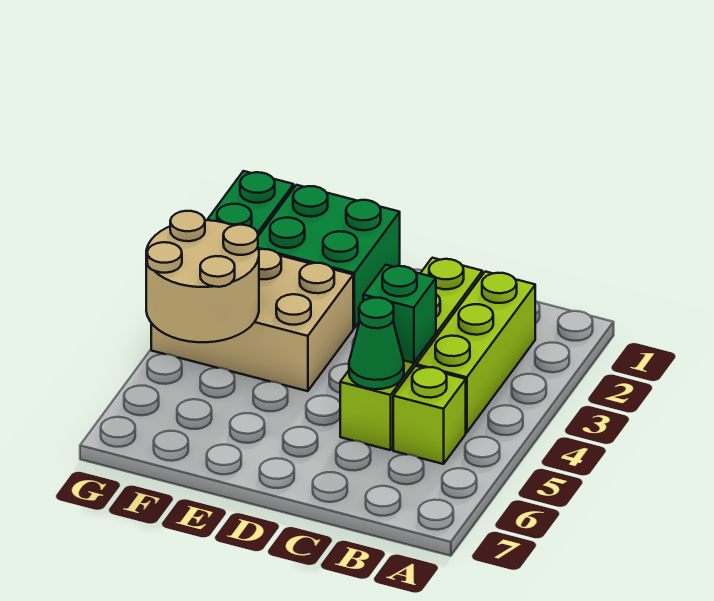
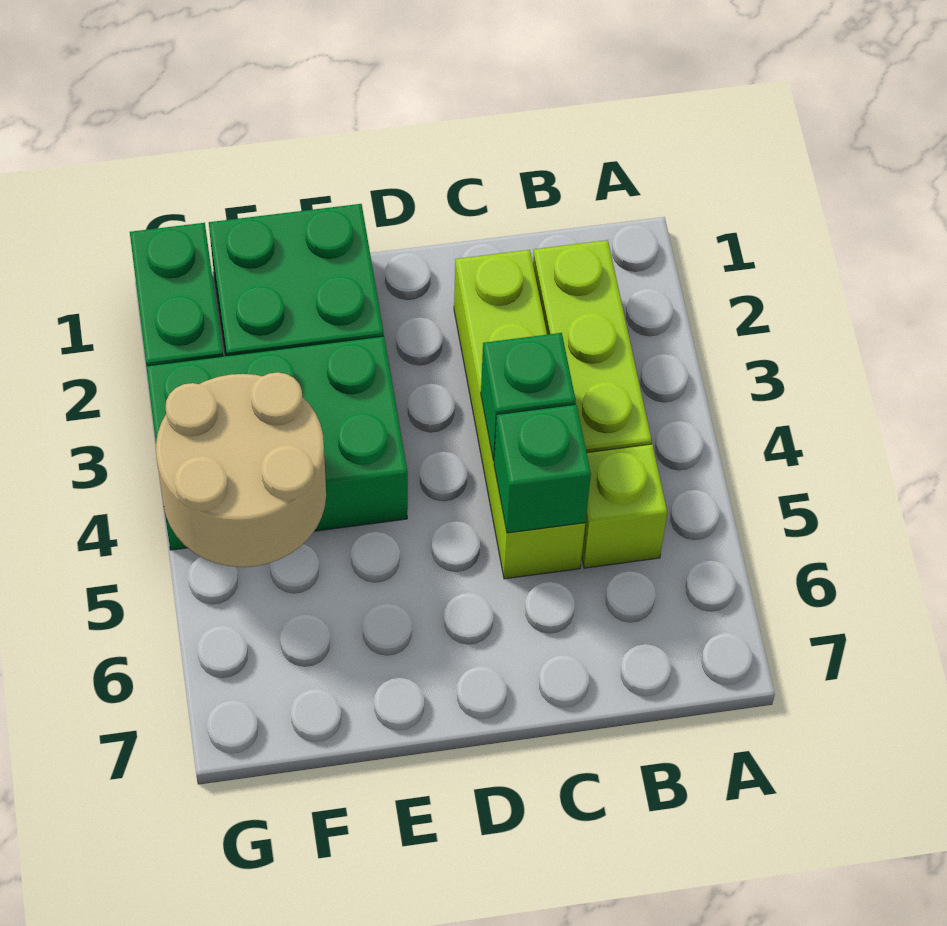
green 1x1 cone [349,298,404,389] -> green 1x1 brick [494,404,591,533]
tan 2x3 brick [151,249,353,391] -> green 2x3 brick [146,336,408,550]

